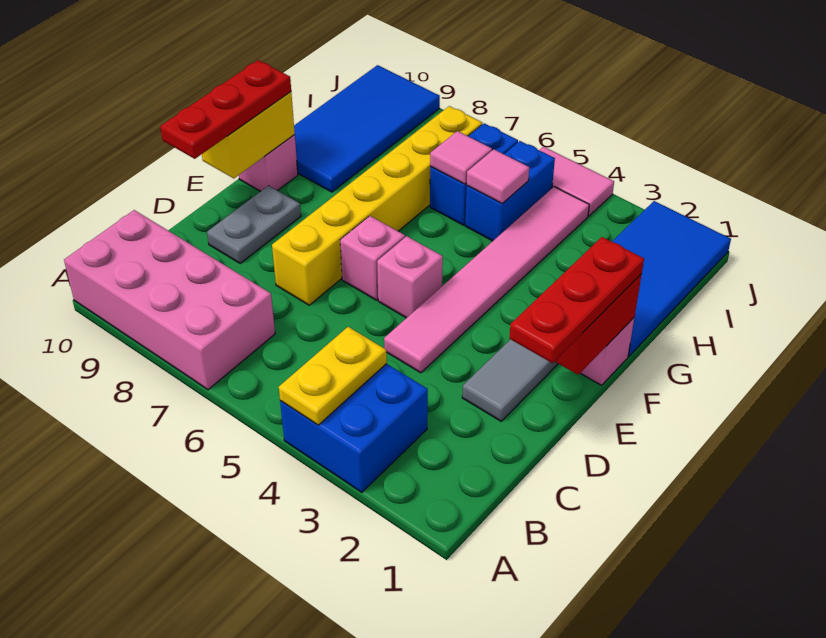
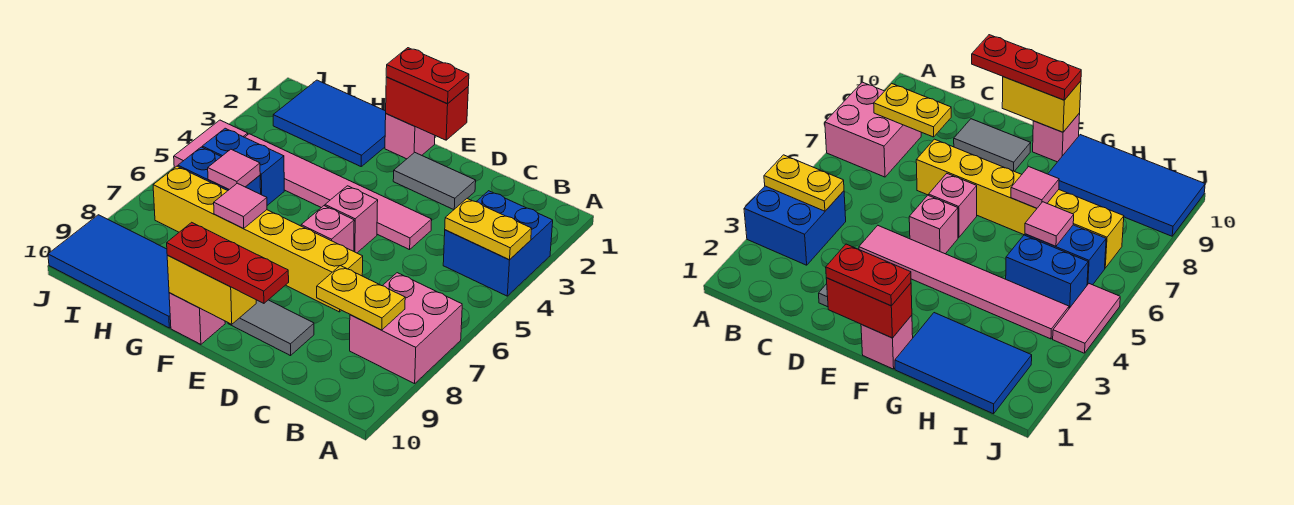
pink 2x4 brick [64,210,275,390] -> pink 2x2 brick [350,273,462,384]
none -> yellow 1x2 plate [317,266,405,330]
red 1x3 plate [509,237,644,363] -> red 1x2 plate [386,48,469,104]
grey 1x2 plate [207,186,301,263] -> grey 1x2 tile [228,300,314,356]
blue 2x4 tile [612,201,731,356] -> blue 2x3 tile [273,80,386,166]
pink 1x1 tile [467,149,529,203] -> pink 1x1 tile moved to [214,183,267,229]

